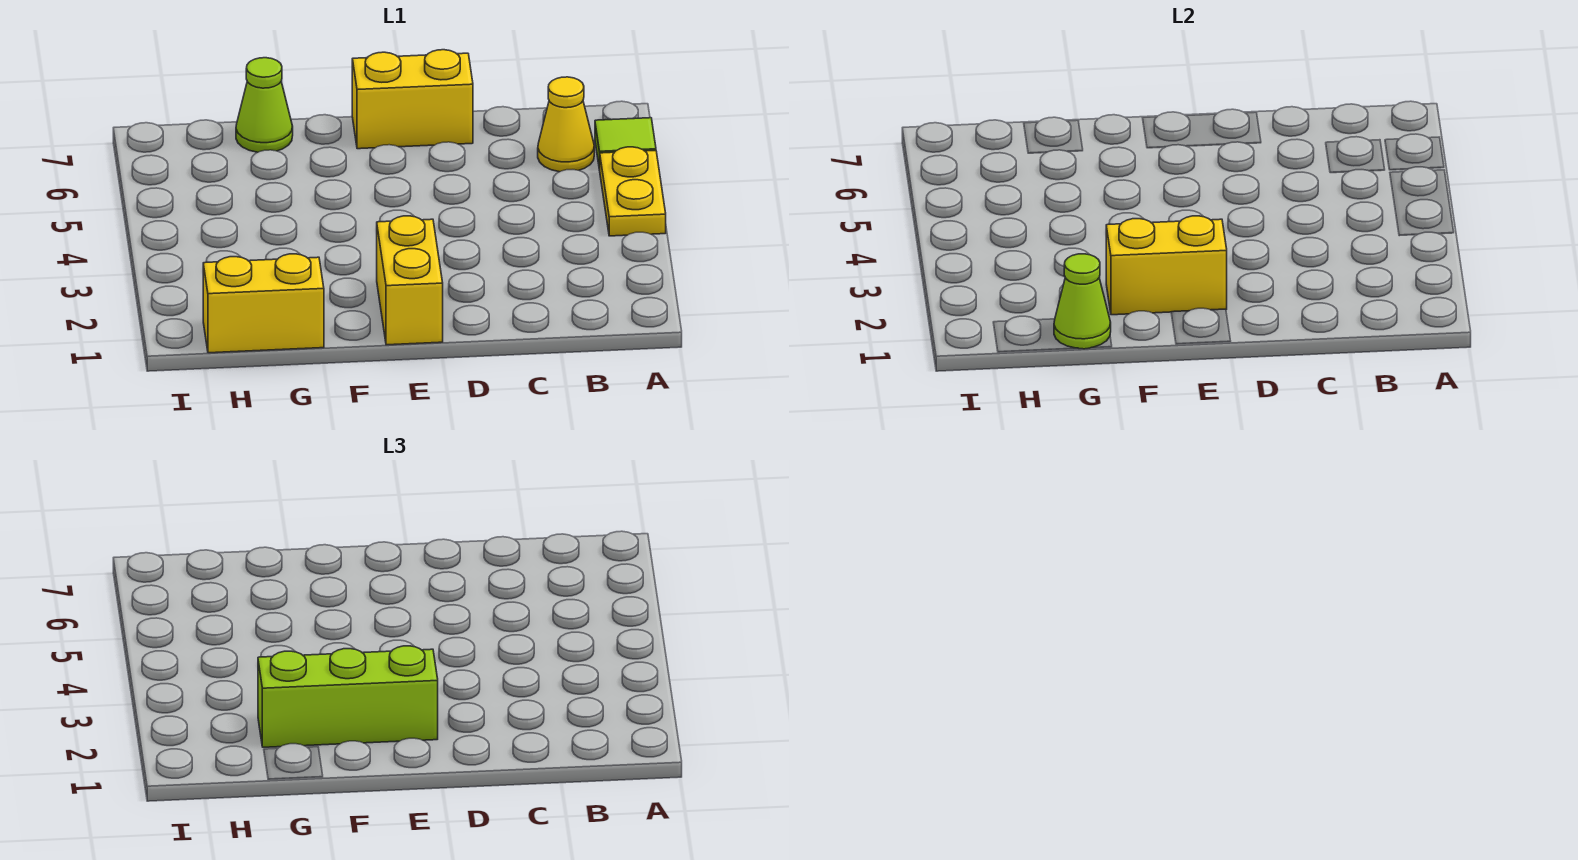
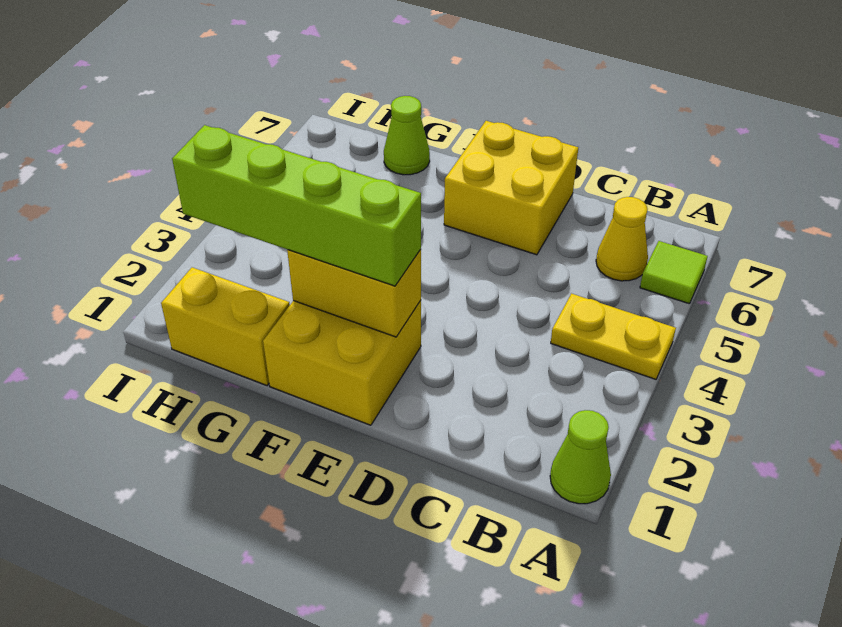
yellow 1x2 plate [600,147,666,236] -> yellow 1x2 plate turned to [551,294,676,379]
yellow 1x2 brick [352,50,473,149] -> yellow 2x2 brick [444,121,578,255]
yellow 1x2 brick [377,216,443,345] -> yellow 2x2 brick [263,301,421,425]
lime 1x3 brick [258,646,438,747] -> lime 1x4 brick [172,125,421,286]
lime 1x1 cone [1054,254,1111,349] -> lime 1x1 cone moved to [550,410,611,504]

